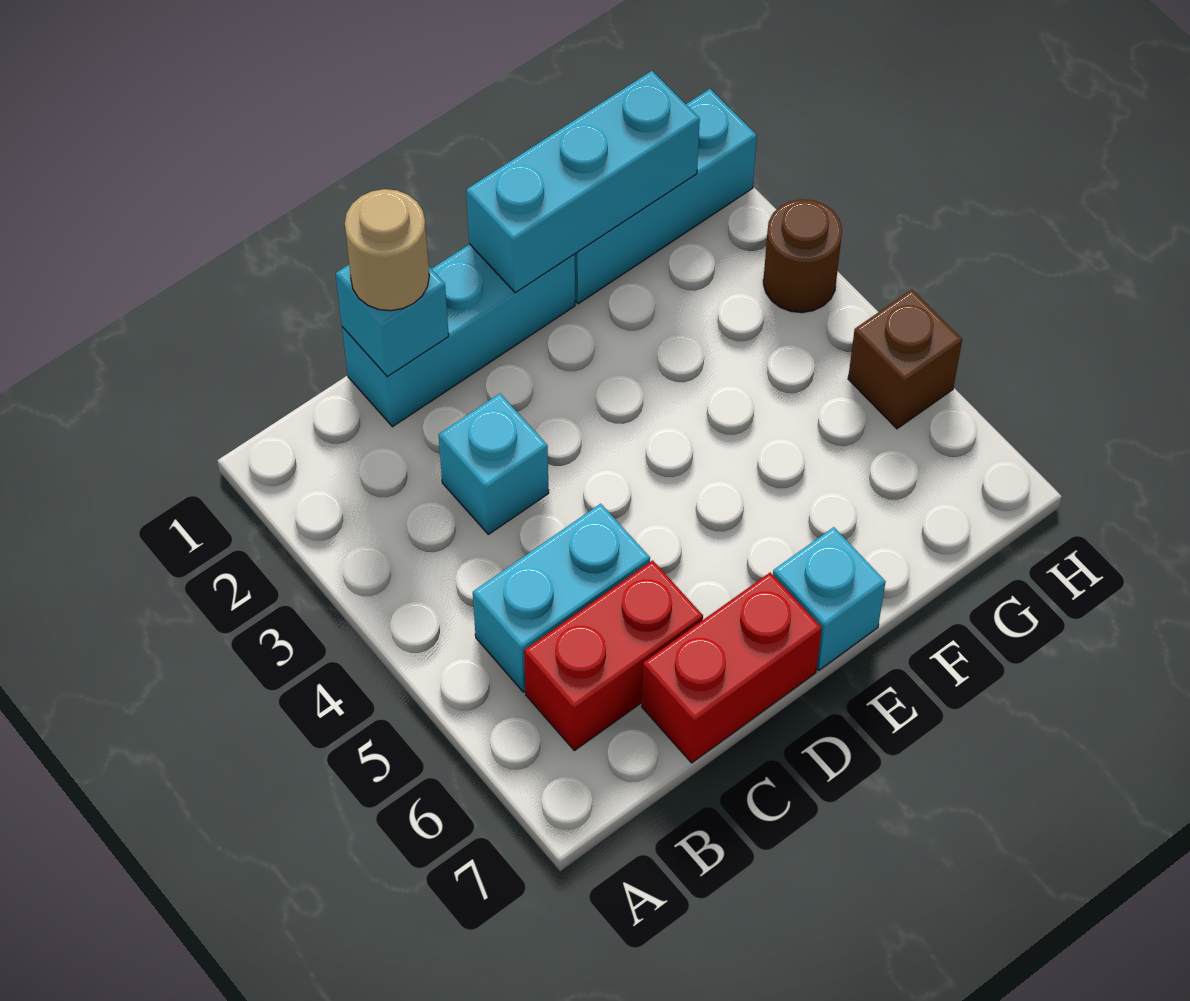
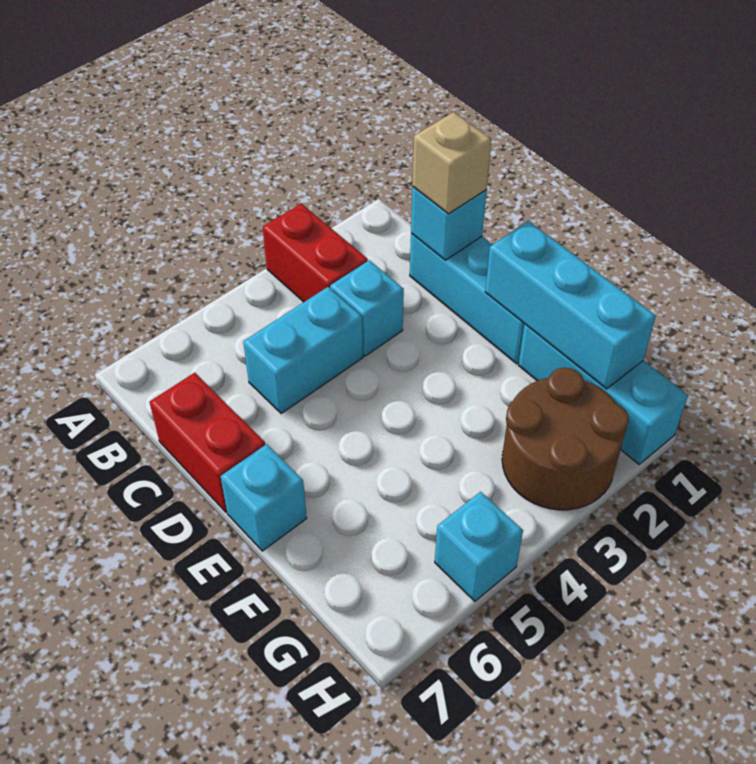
cyan 1x2 brick [473,504,650,692] -> cyan 1x2 brick turned to [243,287,363,414]
red 1x2 brick [524,560,703,751] -> red 1x2 brick moved to [263,204,368,302]
tan 1x1 round brick [345,189,429,311] -> tan 1x1 brick [412,112,492,214]
brown 1x1 round brick [763,199,842,313] -> brown 2x2 round brick [502,368,629,510]
brown 1x1 brick [848,290,962,429] -> cyan 1x1 brick [435,492,523,601]

